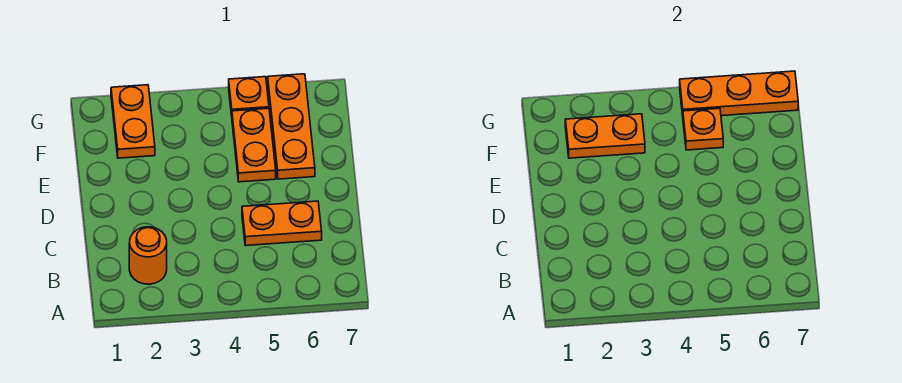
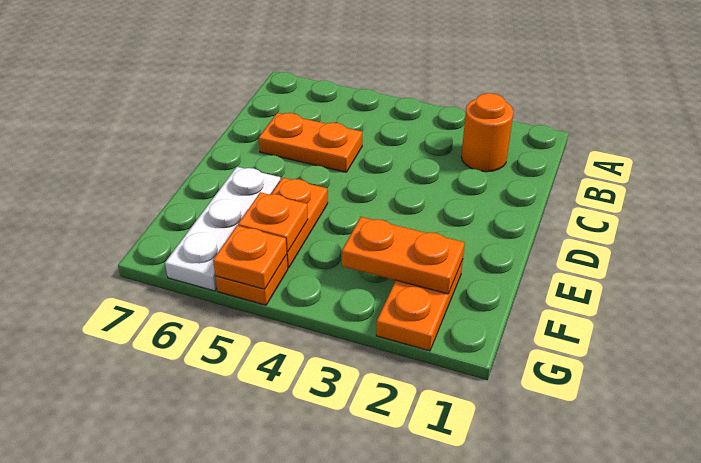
orange 1x3 plate [268,74,315,179] -> white 1x3 plate [165,167,281,291]
orange 1x3 plate [680,71,798,116] -> orange 1x1 plate [213,226,287,289]

